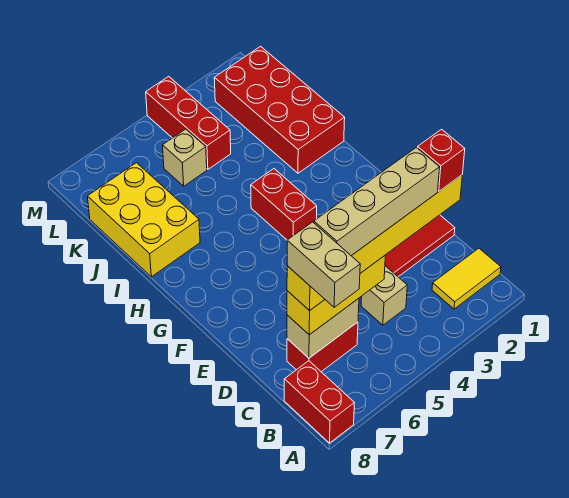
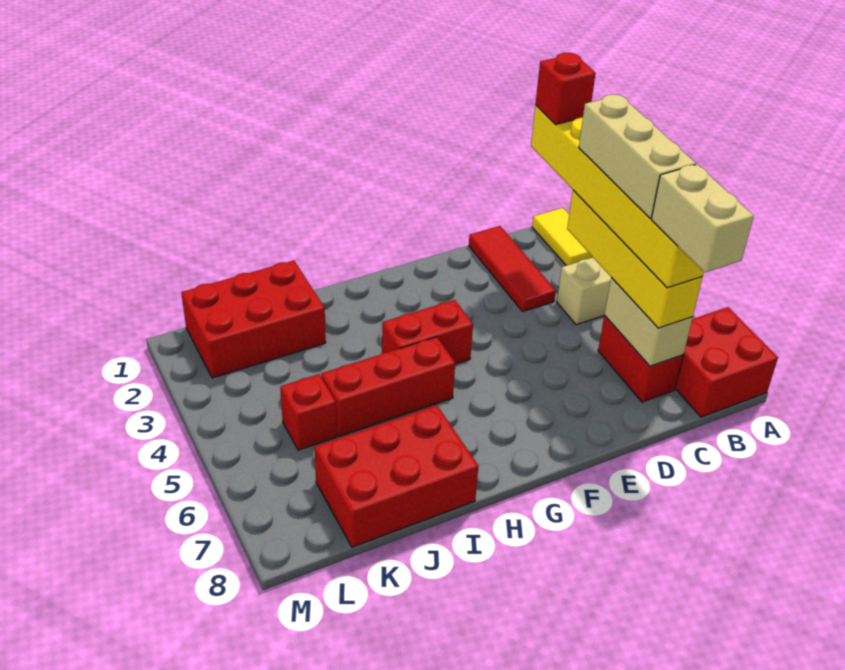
red 1x2 brick [284,361,354,443] -> red 2x2 brick [675,307,778,417]
tan 1x2 brick [287,222,360,307] -> tan 1x2 brick turned to [651,165,754,272]
tan 1x4 brick [314,147,440,256] -> tan 1x3 brick [579,94,696,218]
yellow 1x3 brick [287,256,385,335] -> yellow 1x4 brick [567,190,702,328]
red 2x4 brick [214,46,345,173] -> red 2x3 brick [181,261,326,378]
yellow 2x3 brick [87,163,200,277] -> red 2x3 brick [315,405,479,547]
red 1x3 brick [146,76,231,169] -> red 1x3 brick moved to [321,337,455,436]
tan 1x1 brick [163,129,207,186] -> red 1x1 brick [280,374,337,450]

